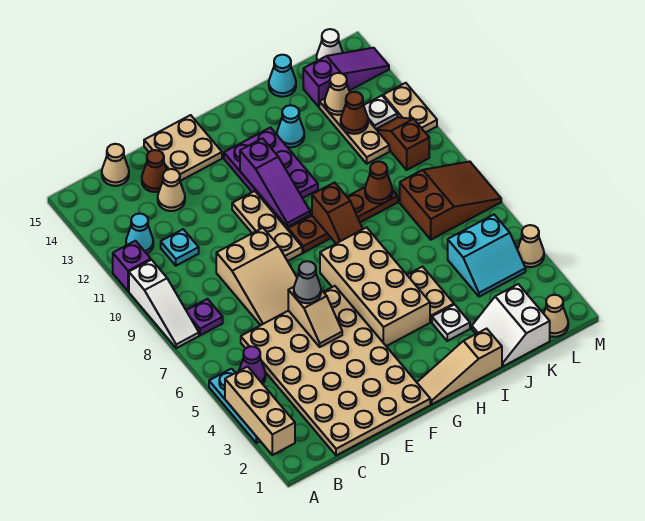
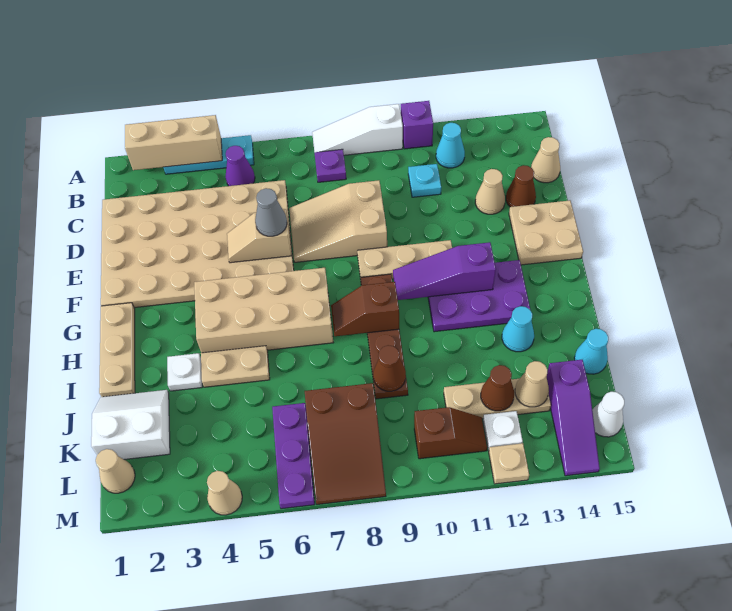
tan 1x3 slope [417,329,502,404] -> tan 1x3 plate [99,303,135,397]
cyan 2x2 slope [448,215,525,297] -> none
none -> purple 1x3 plate [272,403,315,509]
tan 1x2 plate [383,83,437,133] -> tan 1x1 plate [489,443,529,484]

